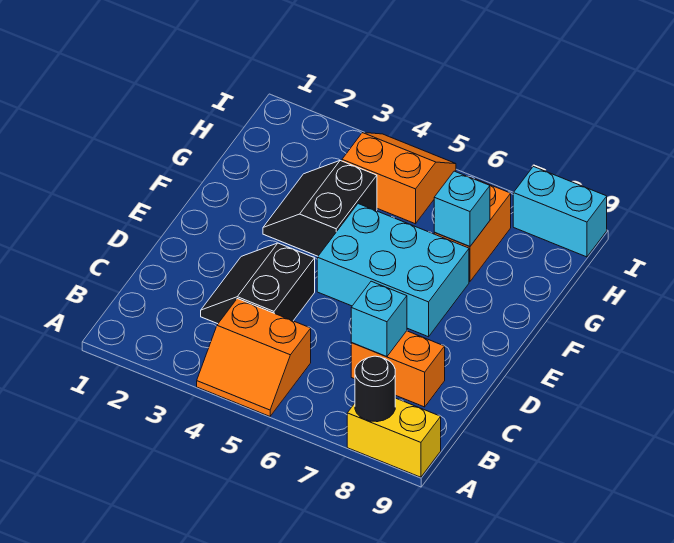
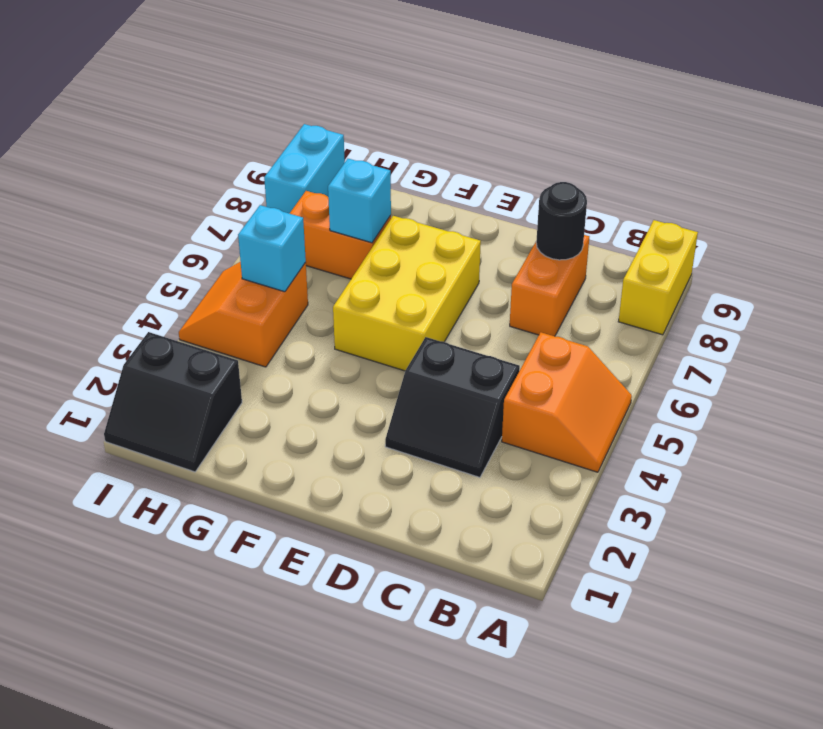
black 1x1 round brick [355,356,395,422] -> black 1x1 round brick moved to [536,182,587,260]
cyan 1x1 brick [351,281,407,357] -> cyan 1x1 brick moved to [238,205,306,292]
cyan 2x3 brick [317,204,469,337] -> yellow 2x3 brick [333,216,481,371]
black 2x2 slope [263,161,377,256] -> black 2x2 slope moved to [104,332,242,472]

